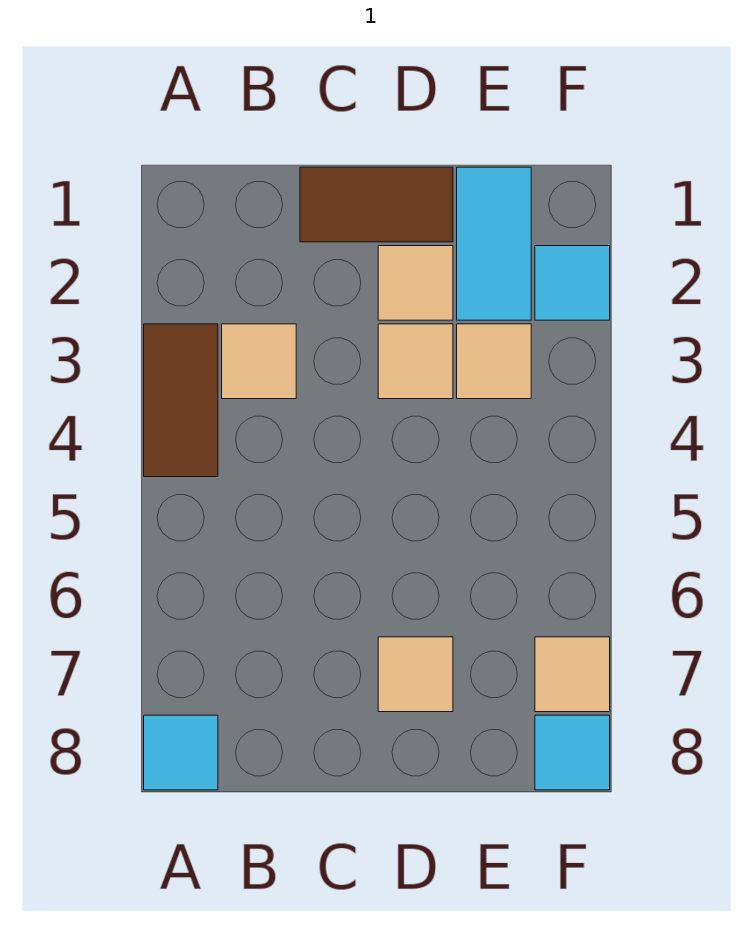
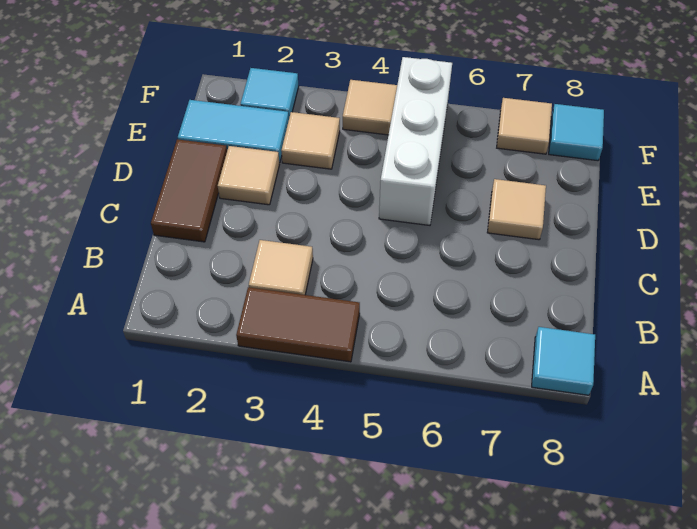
tan 1x1 tile [378,324,453,399] -> tan 1x1 tile moved to [343,80,397,135]
none -> white 1x3 brick [379,57,452,225]

